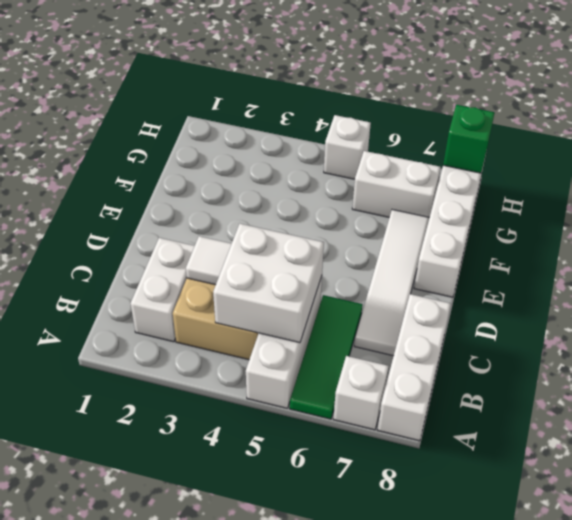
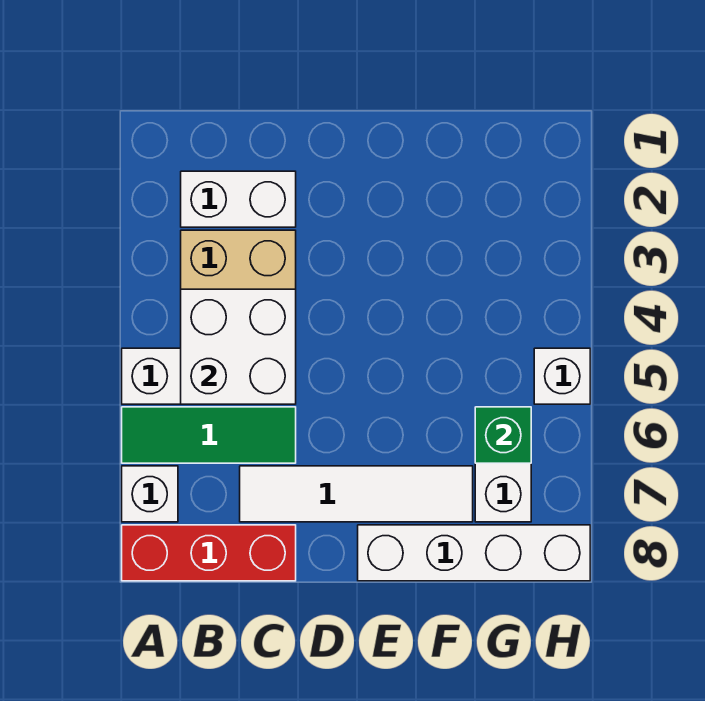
white 1x3 brick [378,294,451,441] -> red 1x3 brick [122,525,296,581]
white 1x1 tile [186,236,232,285] -> none
green 1x1 brick [443,105,495,173] -> green 1x1 brick moved to [475,407,531,463]

